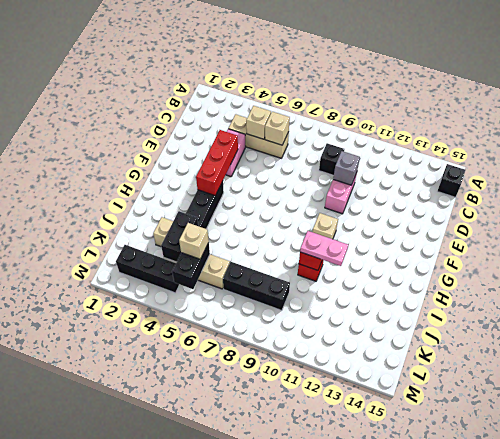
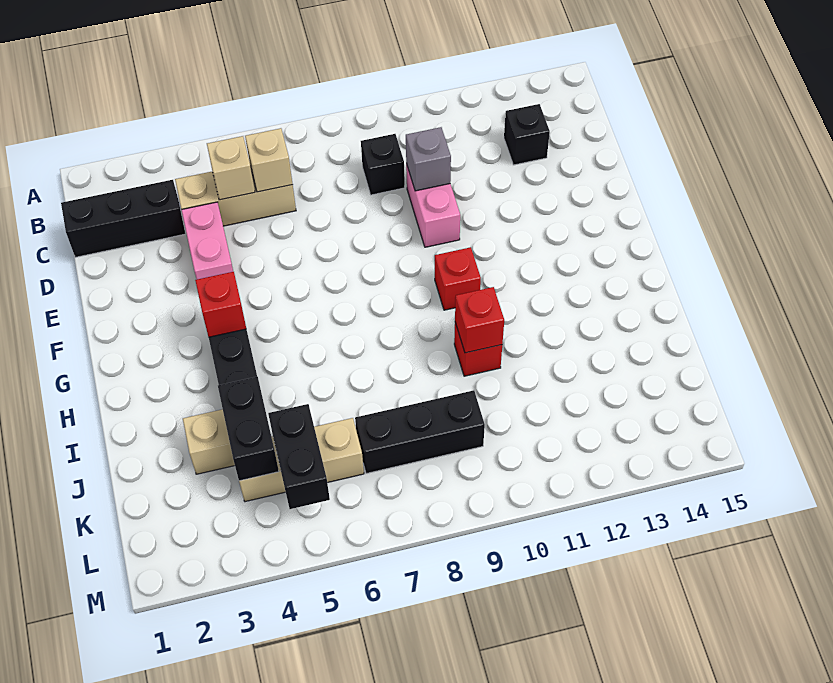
black 1x1 brick [438,164,465,197] -> black 1x1 brick moved to [504,104,550,165]
red 1x3 brick [196,130,238,195] -> red 1x1 brick [195,272,246,337]
tan 1x1 brick [313,213,338,239] -> red 1x1 brick [435,247,481,310]
pink 1x2 plate [300,231,348,266] -> none
tan 1x1 brick [179,223,209,259] -> none
black 1x3 brick [116,245,179,293] -> black 1x3 brick moved to [61,180,186,257]

